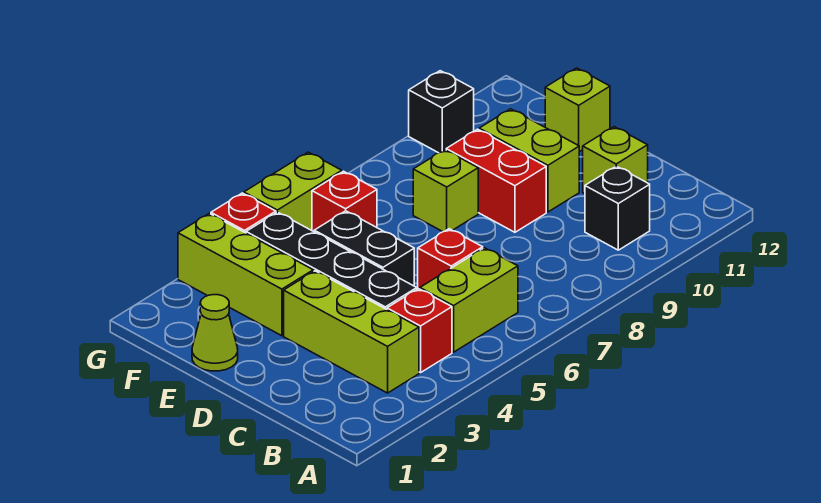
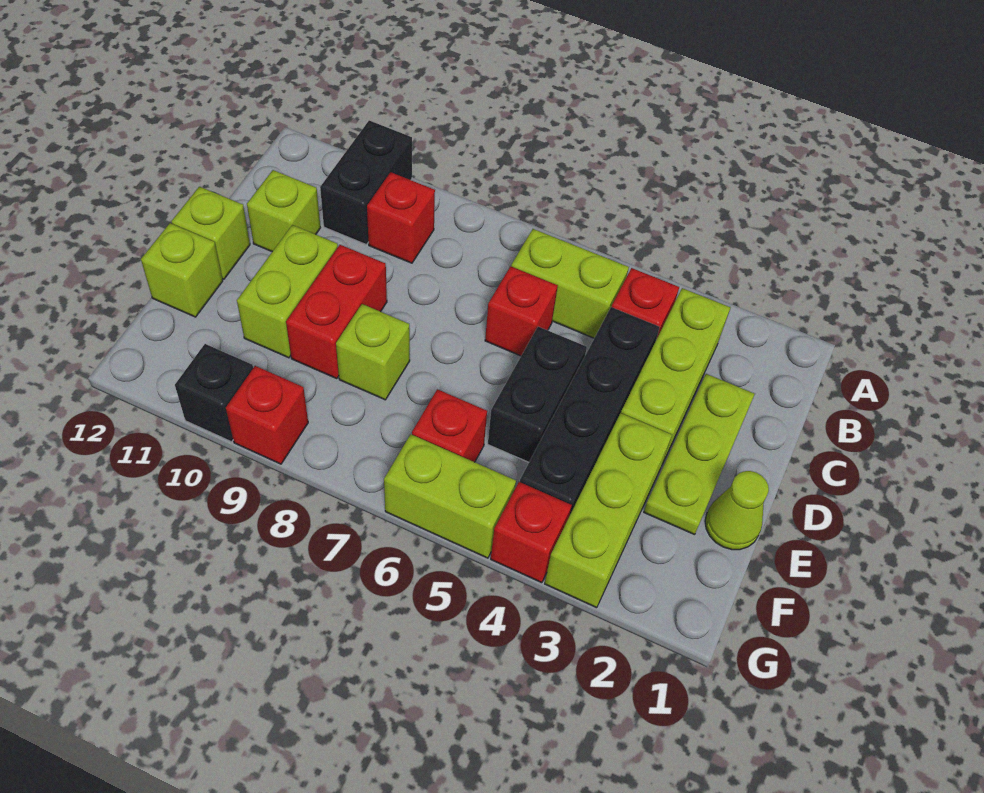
none -> red 1x1 brick [367,172,435,263]
black 1x1 brick [585,166,650,250] -> black 1x2 brick [320,120,412,245]
none -> lime 1x3 plate [644,374,755,535]
none -> lime 1x1 brick [172,187,250,279]
none -> red 1x1 brick [226,366,308,464]

